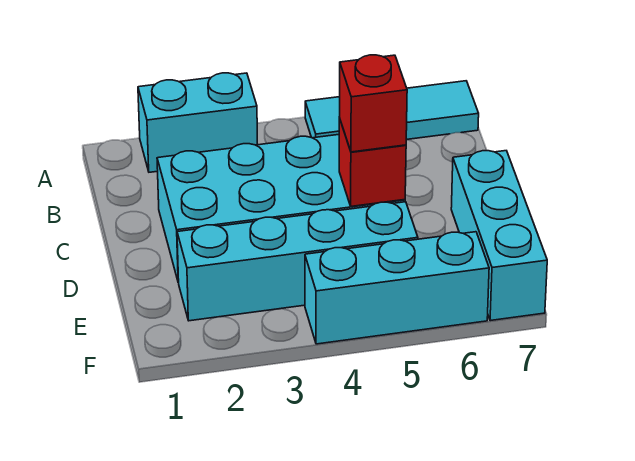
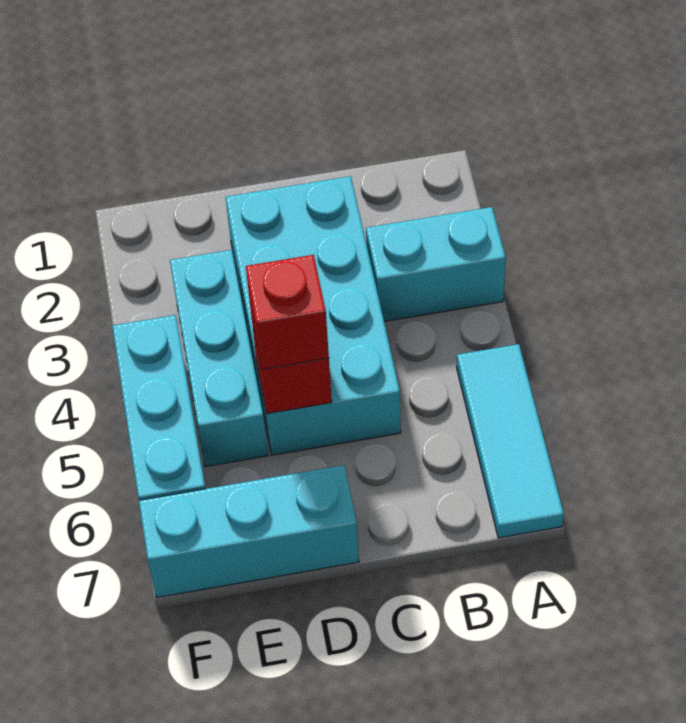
cyan 1x2 brick [138,73,257,172] -> cyan 1x2 brick turned to [366,207,506,321]
cyan 1x4 brick [177,202,418,321] -> cyan 1x3 brick [170,250,268,467]

